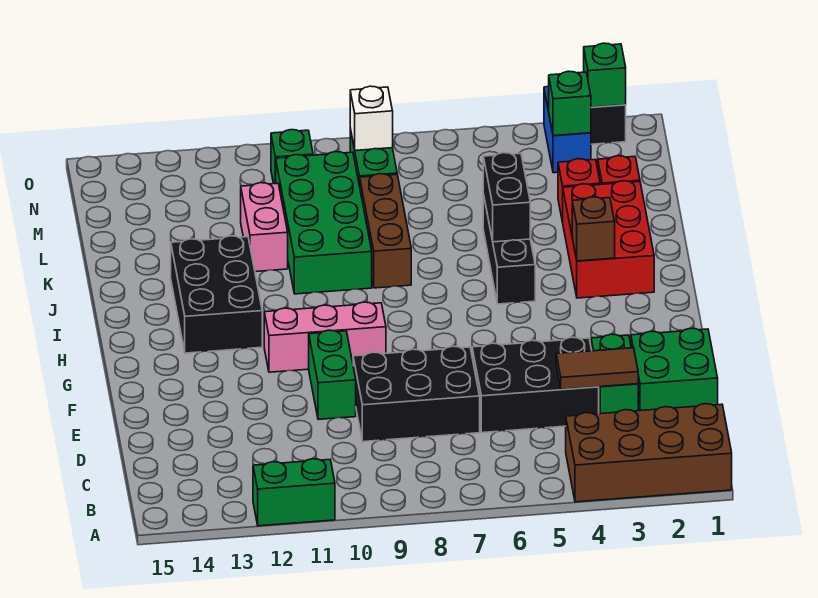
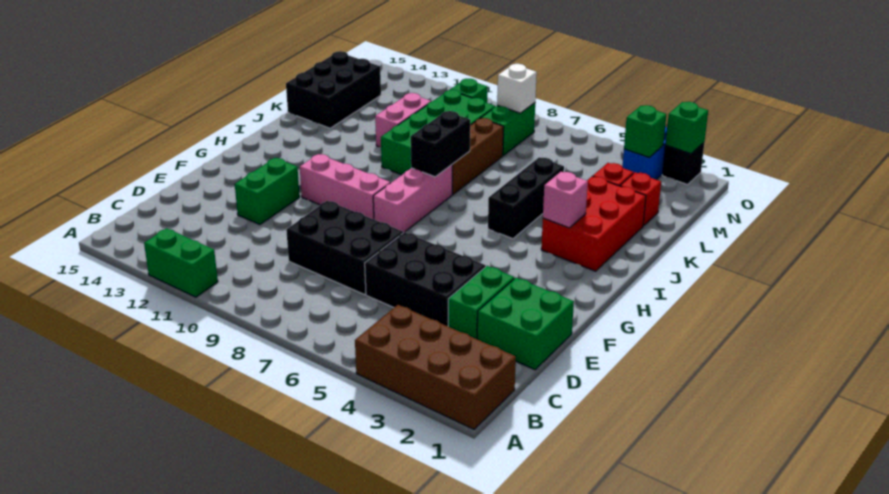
brown 1x2 tile [556,348,638,389] -> none
green 1x2 brick [309,330,356,420] -> green 1x2 brick moved to [235,158,300,225]
none -> pink 1x3 brick [373,165,452,233]
black 2x3 brick [171,236,262,353] -> black 2x3 brick moved to [286,51,381,128]
brown 1x1 brick [572,197,615,261] -> pink 1x1 brick [543,172,588,228]
black 1x2 brick [483,153,530,242] -> black 1x2 brick moved to [411,111,470,177]

